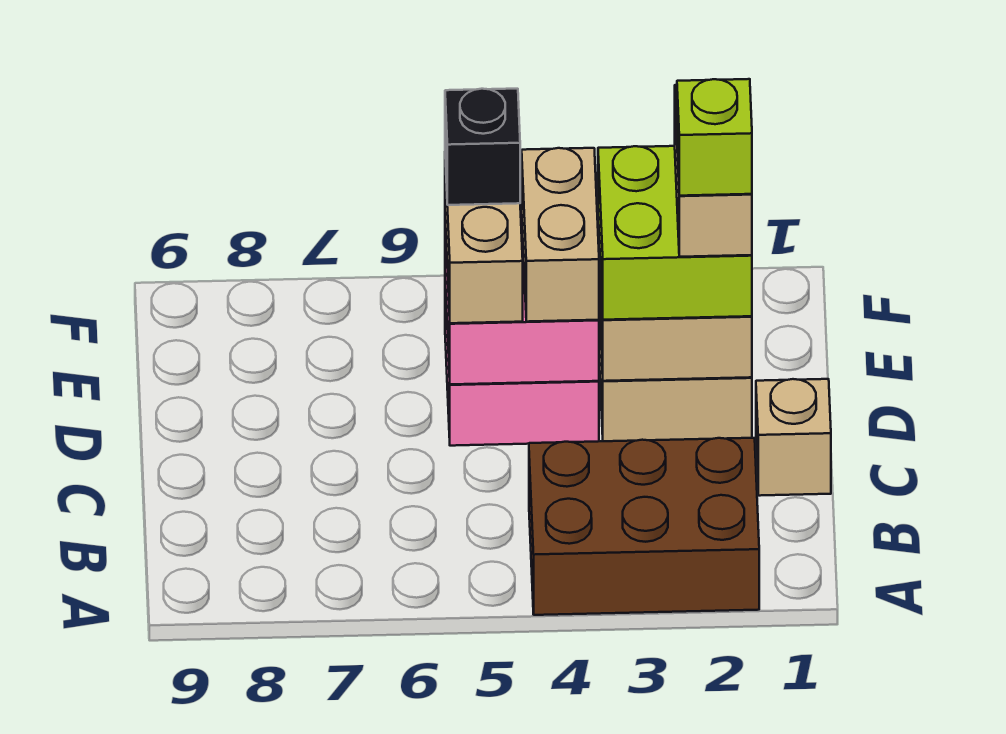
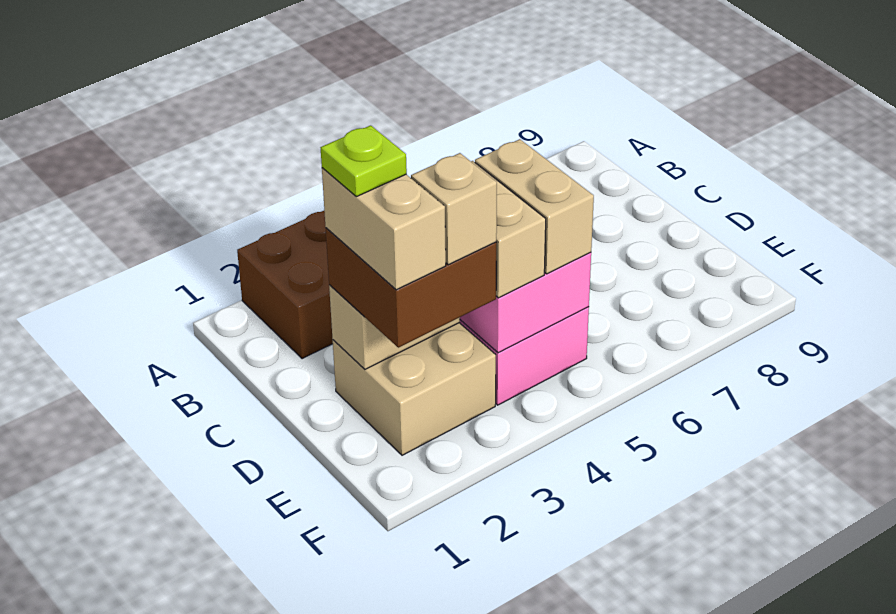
tan 1x1 brick [756,379,831,496] -> tan 1x1 brick moved to [411,153,497,265]
lime 2x2 brick [598,146,752,320] -> brown 2x2 brick [326,228,496,348]
lime 1x1 brick [677,79,752,196] -> lime 1x1 plate [321,125,407,197]
black 1x1 brick [445,89,520,205] -> none

